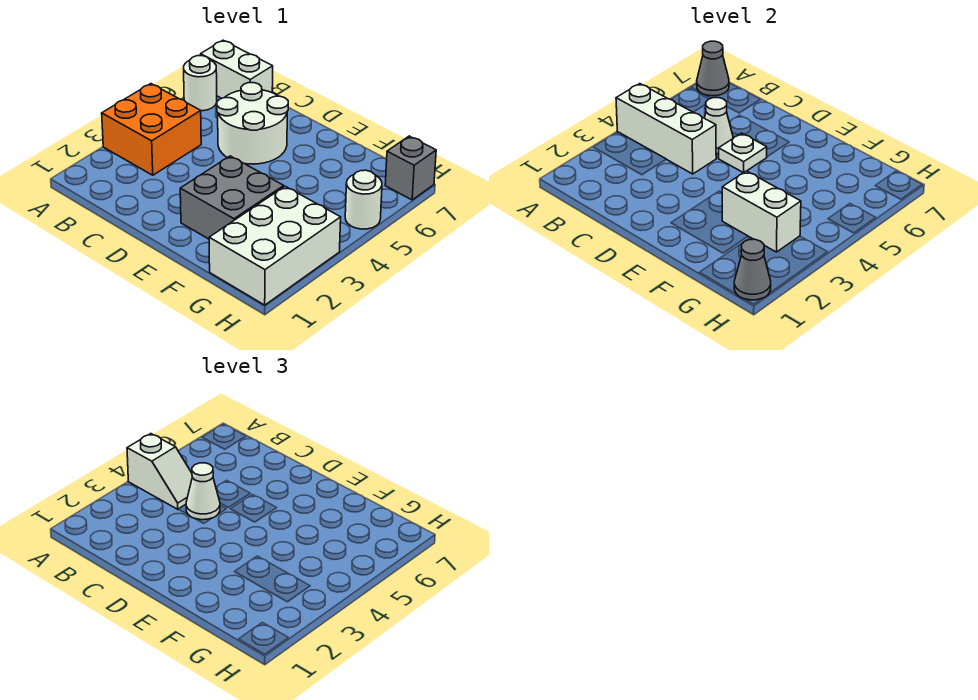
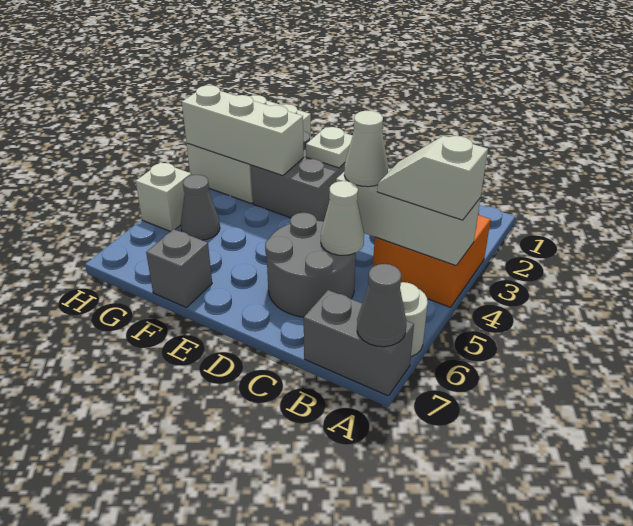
white 1x2 brick [201,40,273,98] -> grey 1x2 brick [304,290,414,396]
white 2x2 round brick [217,83,288,164] -> grey 2x2 round brick [265,213,356,317]
white 1x1 plate [719,133,767,173] -> white 1x1 plate moved to [306,127,353,168]
white 1x2 brick [722,171,801,252] -> white 1x3 brick [182,85,304,176]
grey 1x1 cone [734,239,771,300] -> grey 1x1 cone moved to [181,175,220,240]
white 1x1 round brick [345,170,382,229] -> white 1x1 brick [136,162,191,232]
grey 1x1 brick [385,136,436,200] -> grey 1x1 brick moved to [146,229,212,308]

